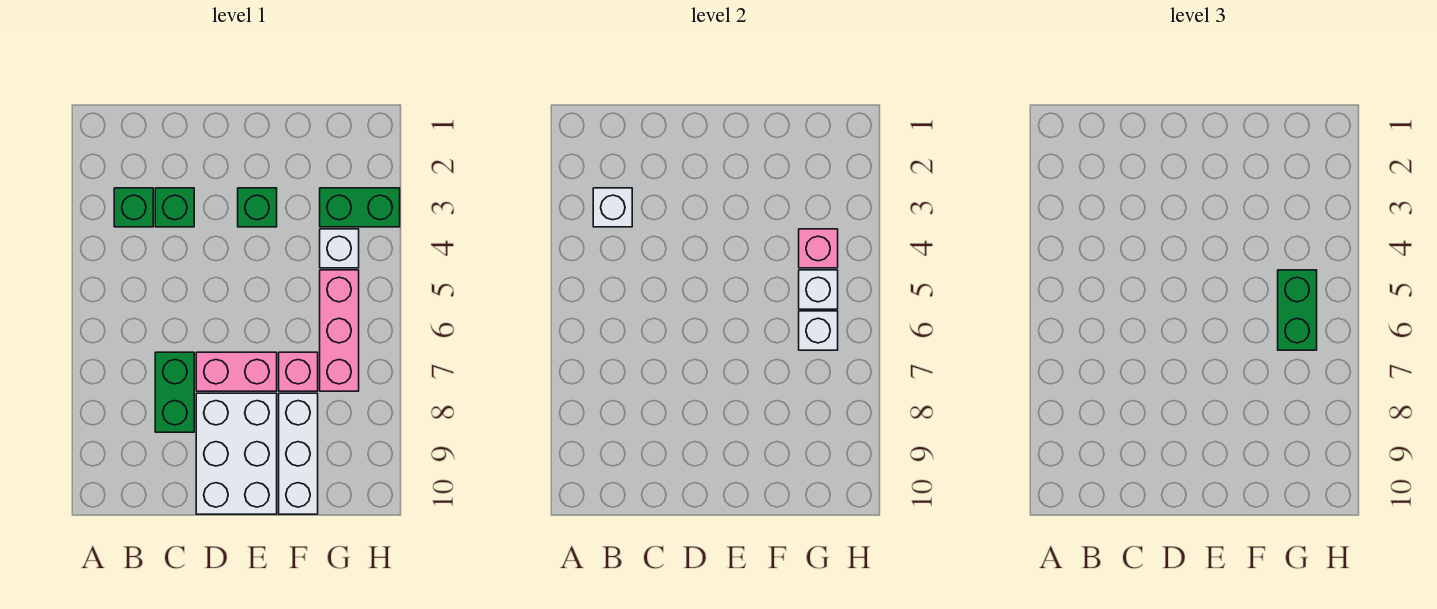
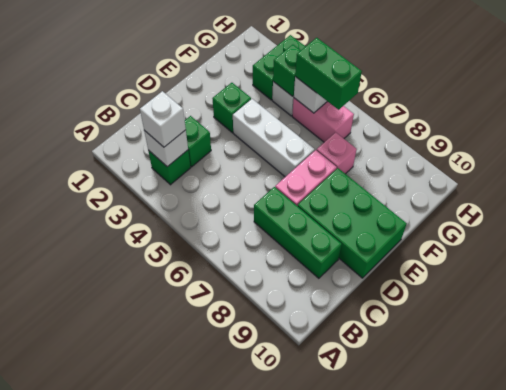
green 1x2 brick [155,352,194,432] -> green 1x3 brick [254,187,342,278]
white 2x3 brick [196,393,277,514] -> green 2x3 brick [298,168,407,278]
white 1x3 brick [279,393,318,514] -> white 1x3 brick moved to [233,99,315,177]
pink 1x1 brick [799,229,838,268] -> green 1x1 brick [273,45,301,96]
pink 1x3 brick [320,270,359,391] -> pink 1x2 brick [292,98,354,142]
white 1x1 brick [799,311,838,350] -> white 1x1 brick moved to [140,91,186,147]

